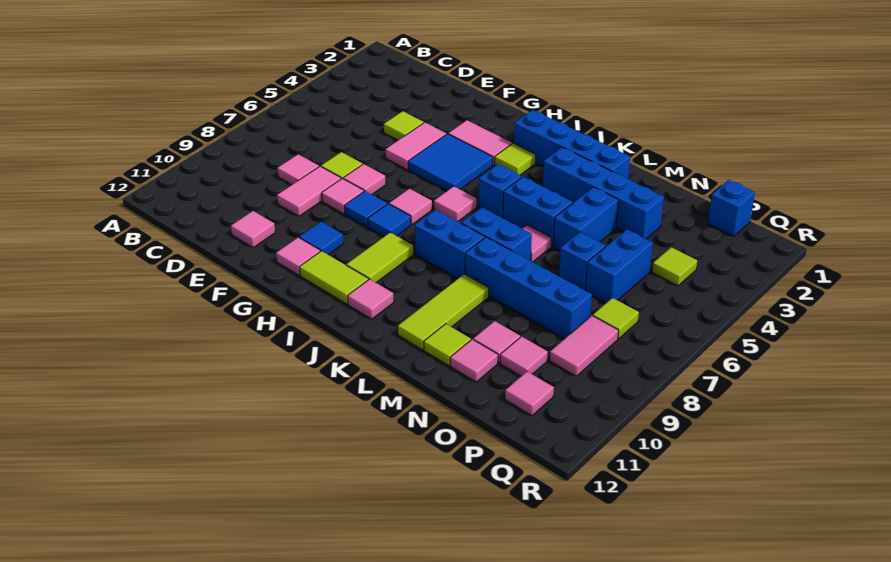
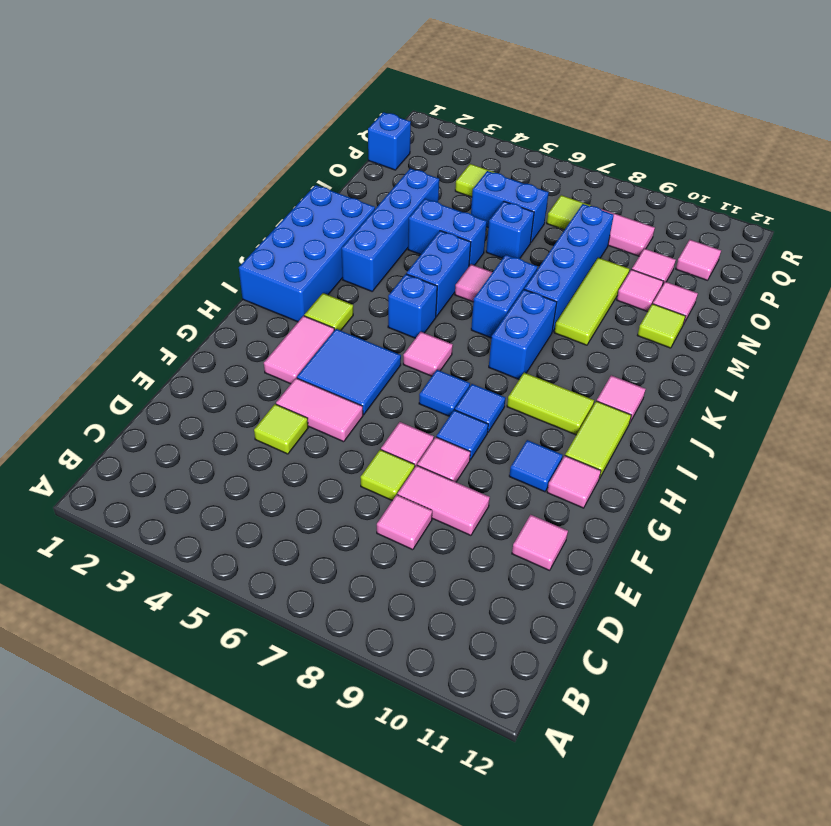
pink 1x1 tile [389,189,432,224] -> blue 1x1 tile [419,370,470,416]
blue 1x4 brick [514,110,630,179] -> blue 2x4 brick [239,185,375,322]
lime 1x3 tile [398,274,489,350] -> lime 1x3 tile turned to [554,258,629,345]

